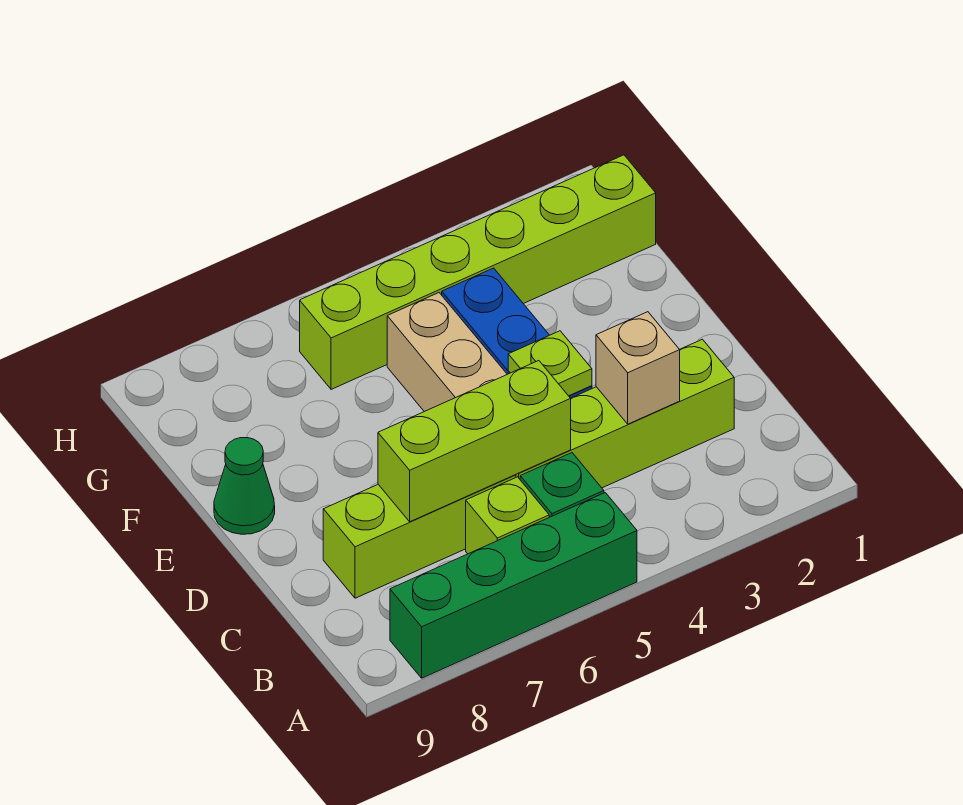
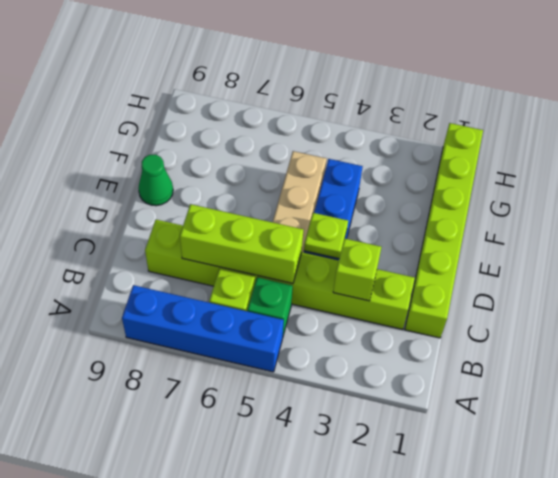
green 1x4 brick [390,493,637,678] -> blue 1x4 brick [122,285,284,372]
tan 1x1 brick [596,312,680,424] -> lime 1x1 brick [333,238,381,301]
lime 1x6 brick [300,155,656,389] -> lime 1x6 brick turned to [405,123,483,338]

